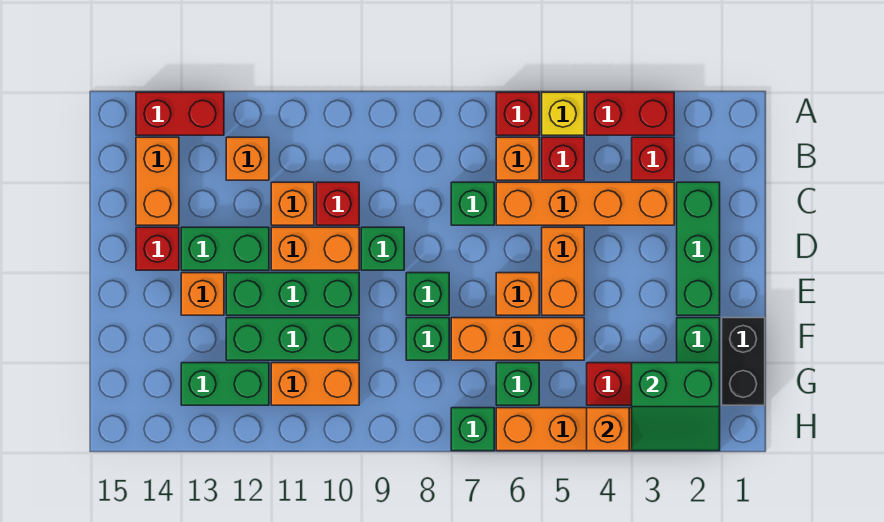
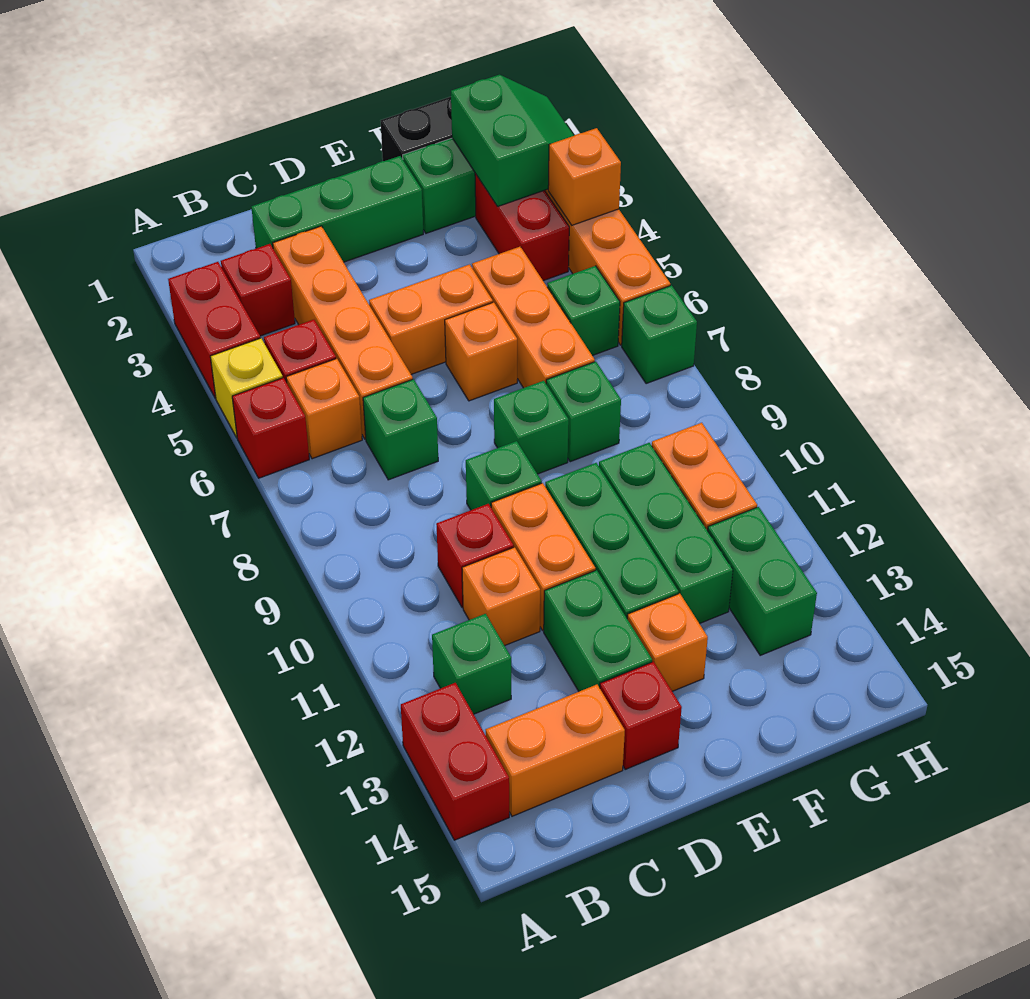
orange 1x1 brick [226,137,269,180] -> green 1x1 brick [432,614,511,714]

